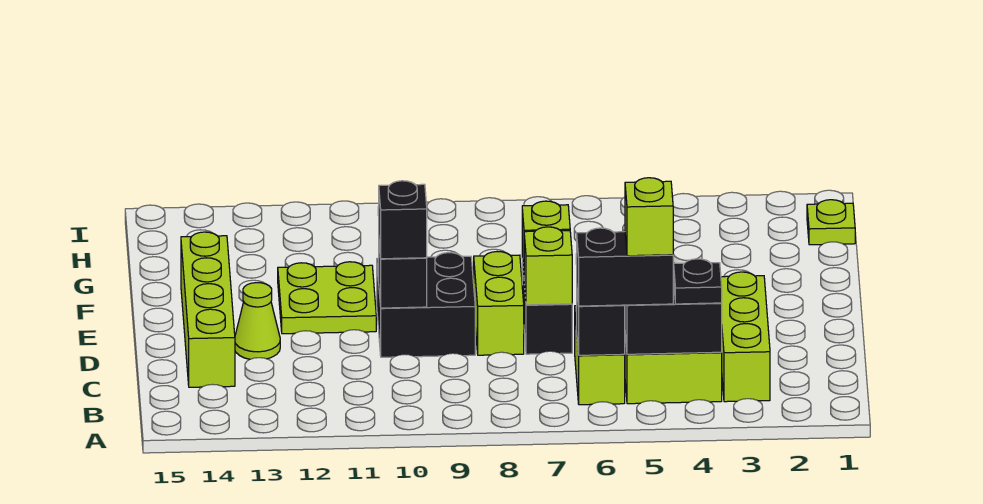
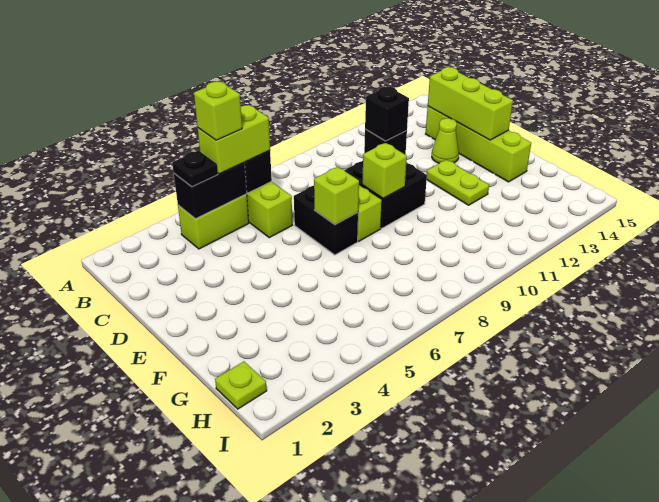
lime 1x3 brick [721,272,770,402] -> lime 1x3 brick moved to [428,67,513,140]
black 1x2 brick [576,228,673,306] -> lime 1x2 brick [198,105,270,174]
lime 1x1 brick [524,227,572,305] -> lime 1x1 brick moved to [362,143,407,198]
lime 2x2 plate [278,262,376,334] -> lime 1x2 plate [427,160,489,205]

